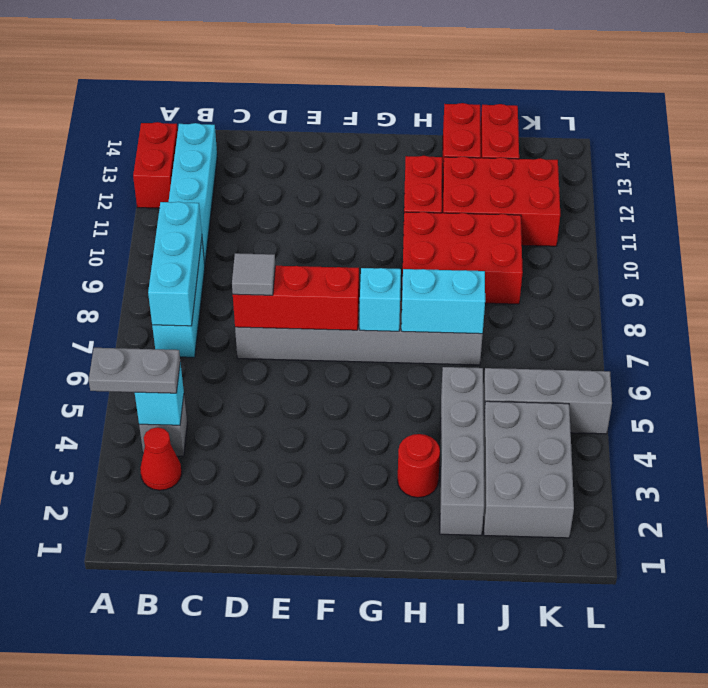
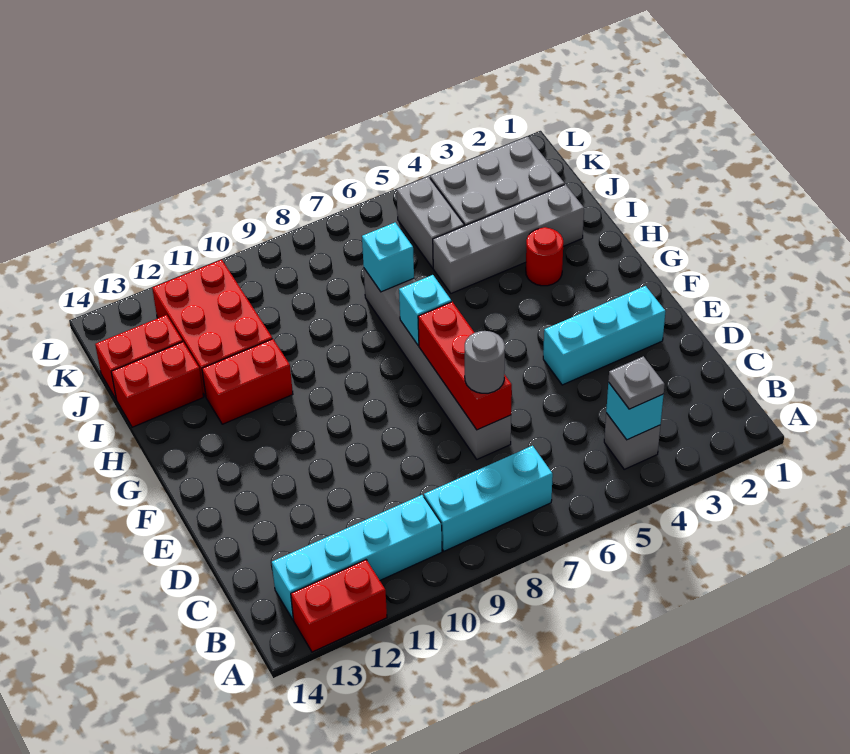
grey 1x2 plate [89,348,180,393] -> grey 1x1 plate [608,356,665,409]
red 1x1 cone [140,427,182,490] -> none
cyan 1x3 brick [148,202,202,326] -> cyan 1x3 brick moved to [543,286,666,385]
grey 1x1 tile [232,253,275,295] -> grey 1x1 round brick [465,331,505,393]
cyan 1x2 brick [401,269,485,334] -> cyan 1x1 brick [362,223,414,292]
red 2x3 brick [402,212,523,304] -> none
grey 1x3 brick [483,368,612,434] -> grey 1x2 brick [397,177,464,268]

